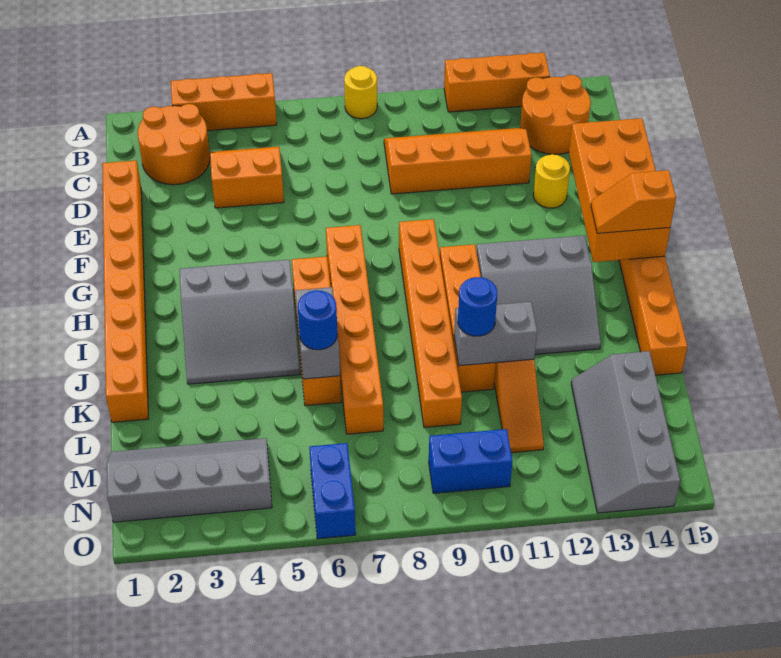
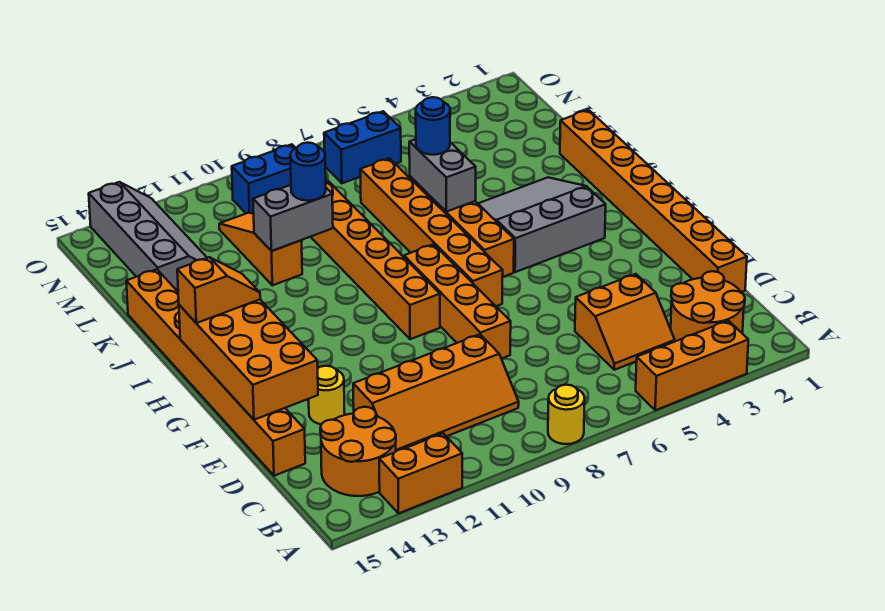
orange 1x3 brick [444,53,550,112] -> orange 1x2 brick [379,433,462,513]
orange 1x4 brick [440,244,496,392] -> orange 1x4 brick moved to [404,244,511,359]
grey 3x3 slope [476,235,601,354] -> none
grey 2x4 slope [107,438,272,522] -> none
blue 1x2 brick [309,443,356,539] -> blue 1x2 brick turned to [324,111,401,183]

